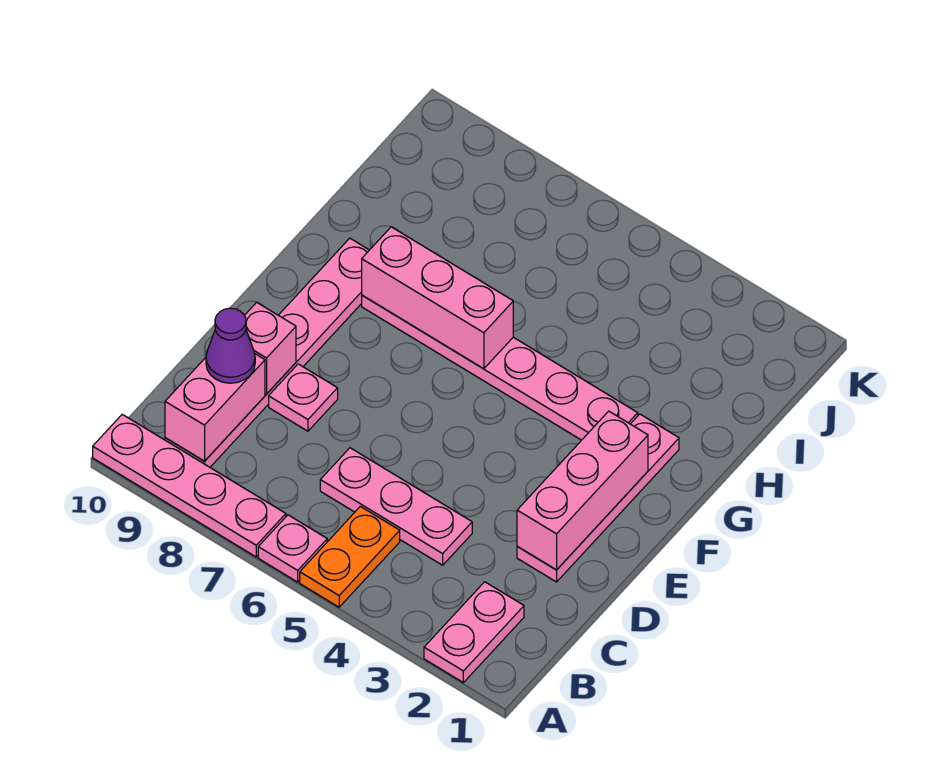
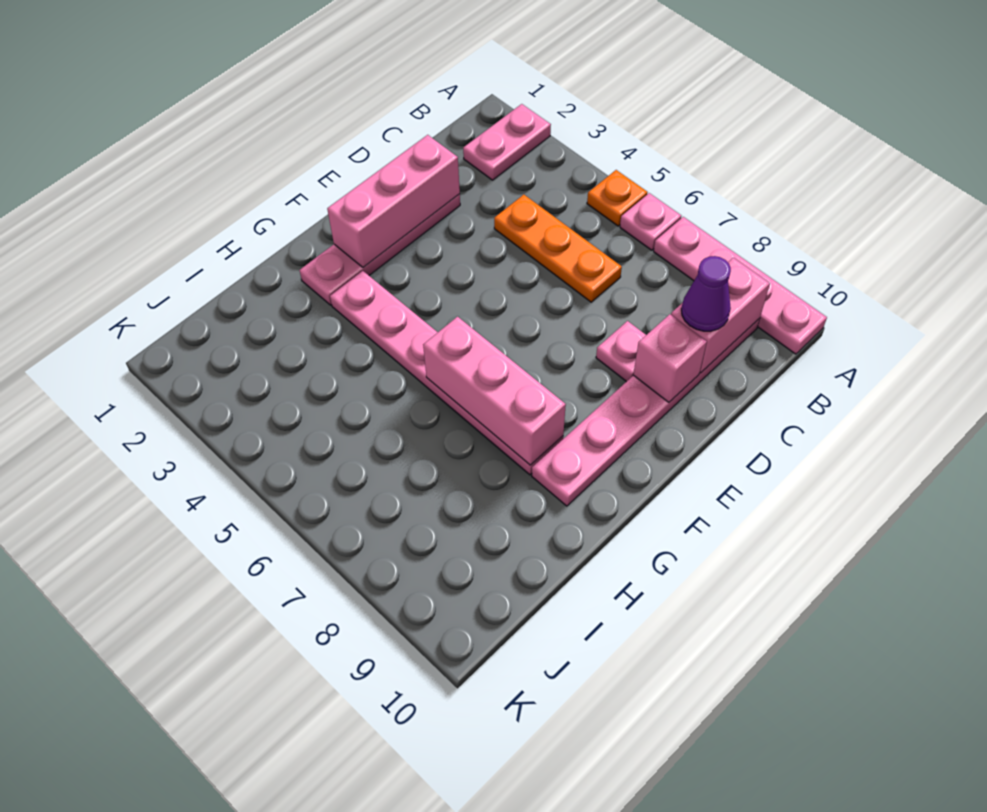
orange 1x2 plate [300,506,400,607] -> orange 1x1 plate [587,170,648,226]
pink 1x3 plate [320,448,472,565] -> orange 1x3 plate [494,195,622,302]

